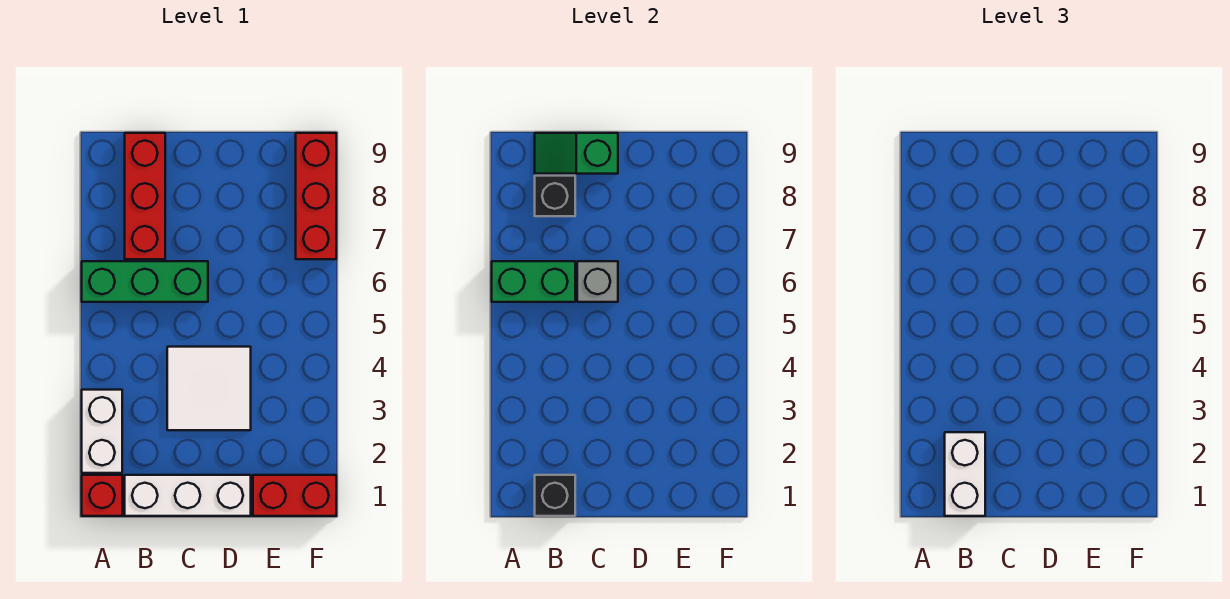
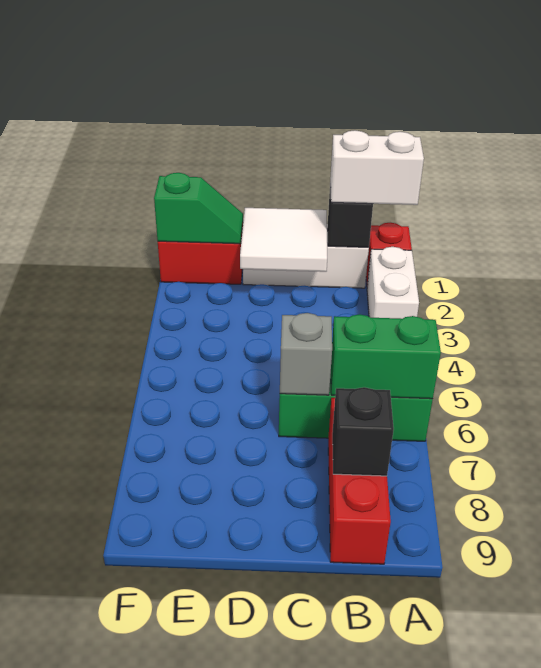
white 1x2 brick [945,432,985,516] -> white 1x2 brick turned to [330,130,424,205]
green 1x2 slope [535,133,618,174] -> green 1x2 slope moved to [154,173,243,244]
white 2x2 tile [167,347,251,430] -> white 2x2 tile moved to [240,208,327,272]
red 1x3 brick [296,133,336,259] -> none

